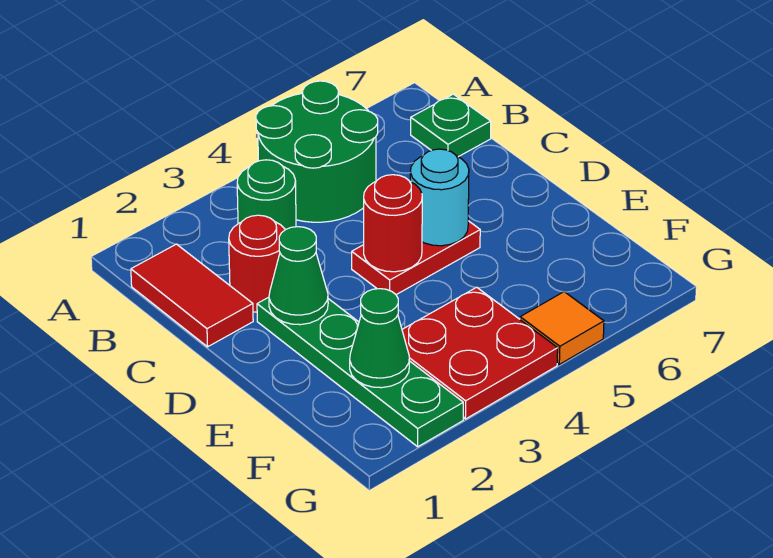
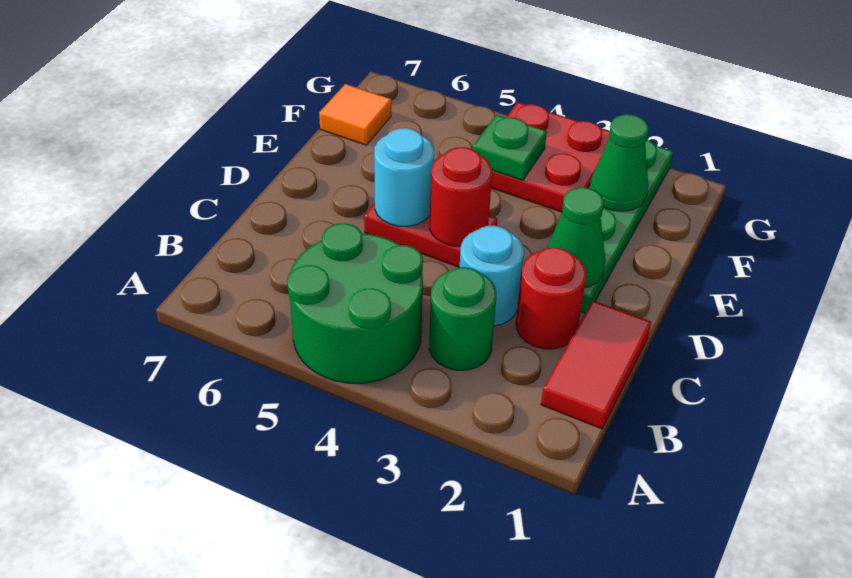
green 1x1 plate [411,94,491,157] -> green 1x1 plate moved to [473,115,547,180]
none -> cyan 1x1 round brick [460,226,524,326]
orange 1x1 tile [520,292,604,364] -> orange 1x1 tile moved to [319,84,391,145]

